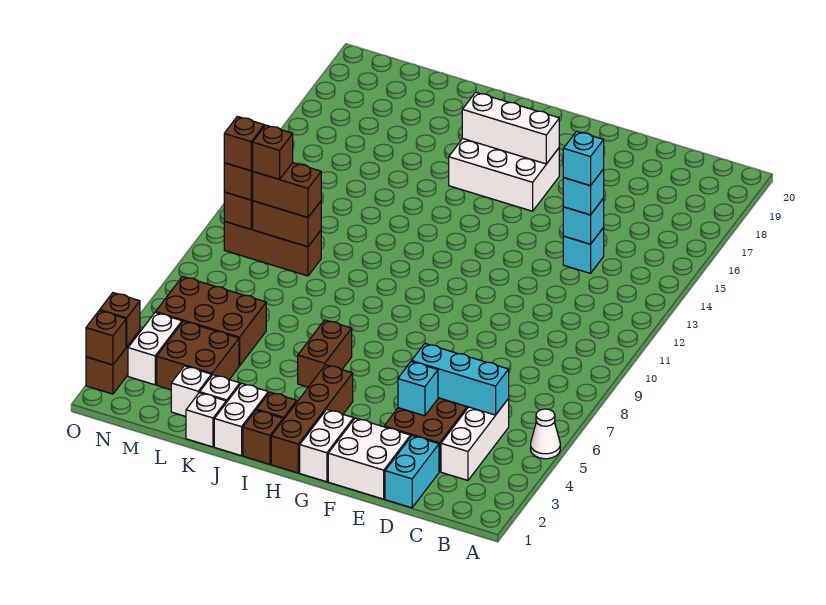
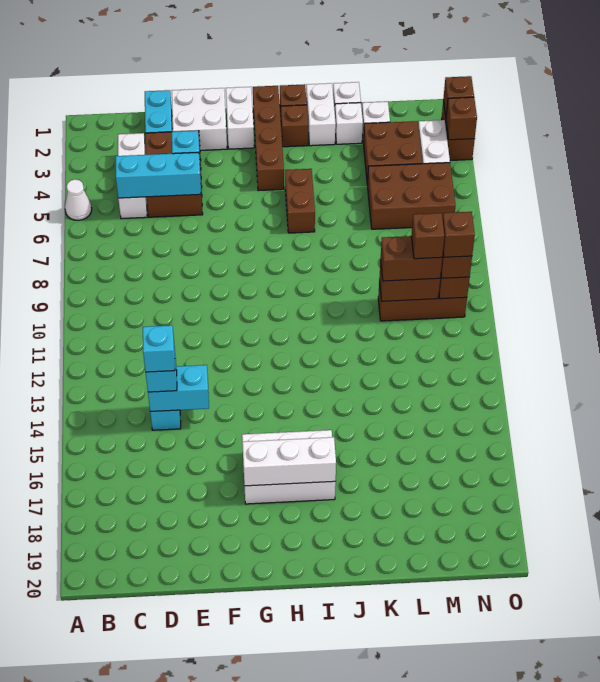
cyan 1x1 brick [563,198,604,244] -> cyan 1x2 brick [148,365,209,411]

